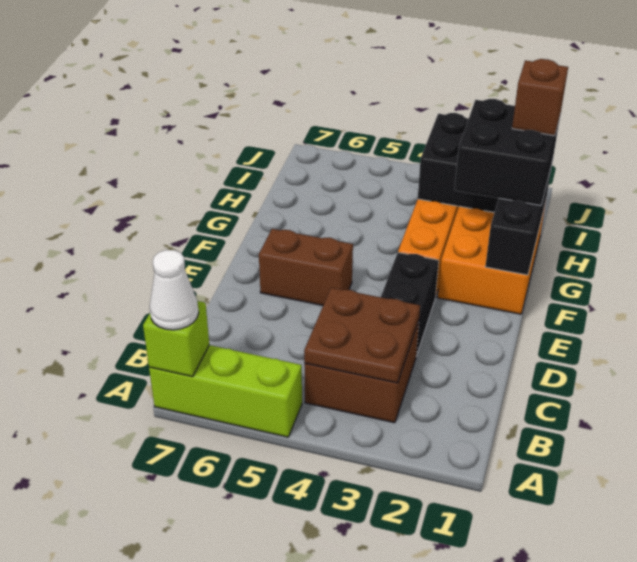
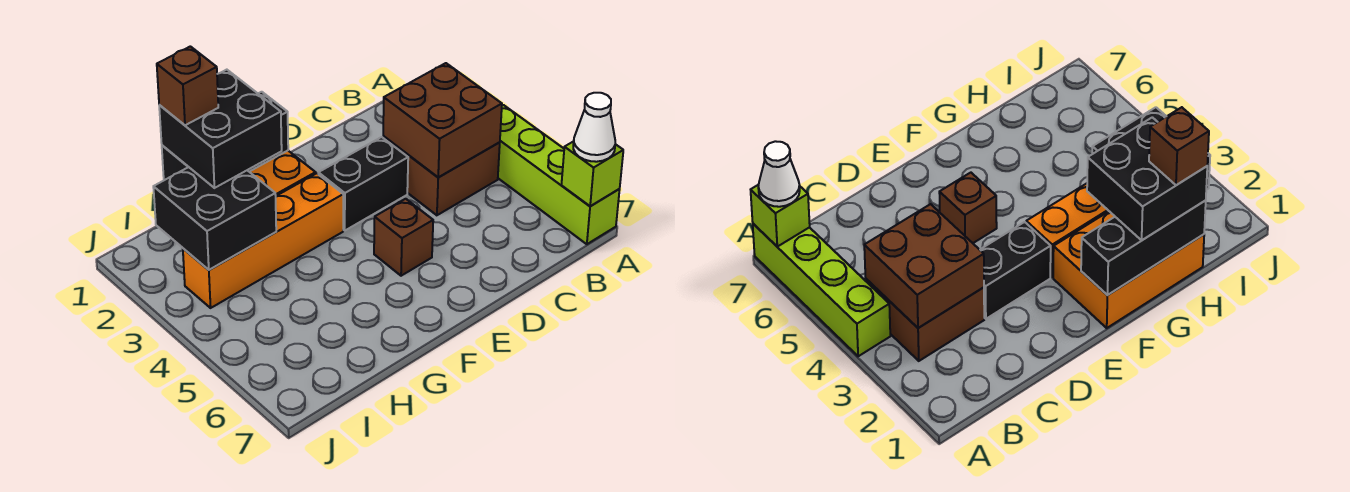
lime 1x3 brick [149,345,302,437] -> lime 1x4 brick [498,105,620,244]
brown 2x2 plate [304,288,420,383] -> brown 2x2 brick [383,63,502,177]
brown 1x2 brick [259,229,353,305] -> brown 1x1 brick [374,199,433,276]

